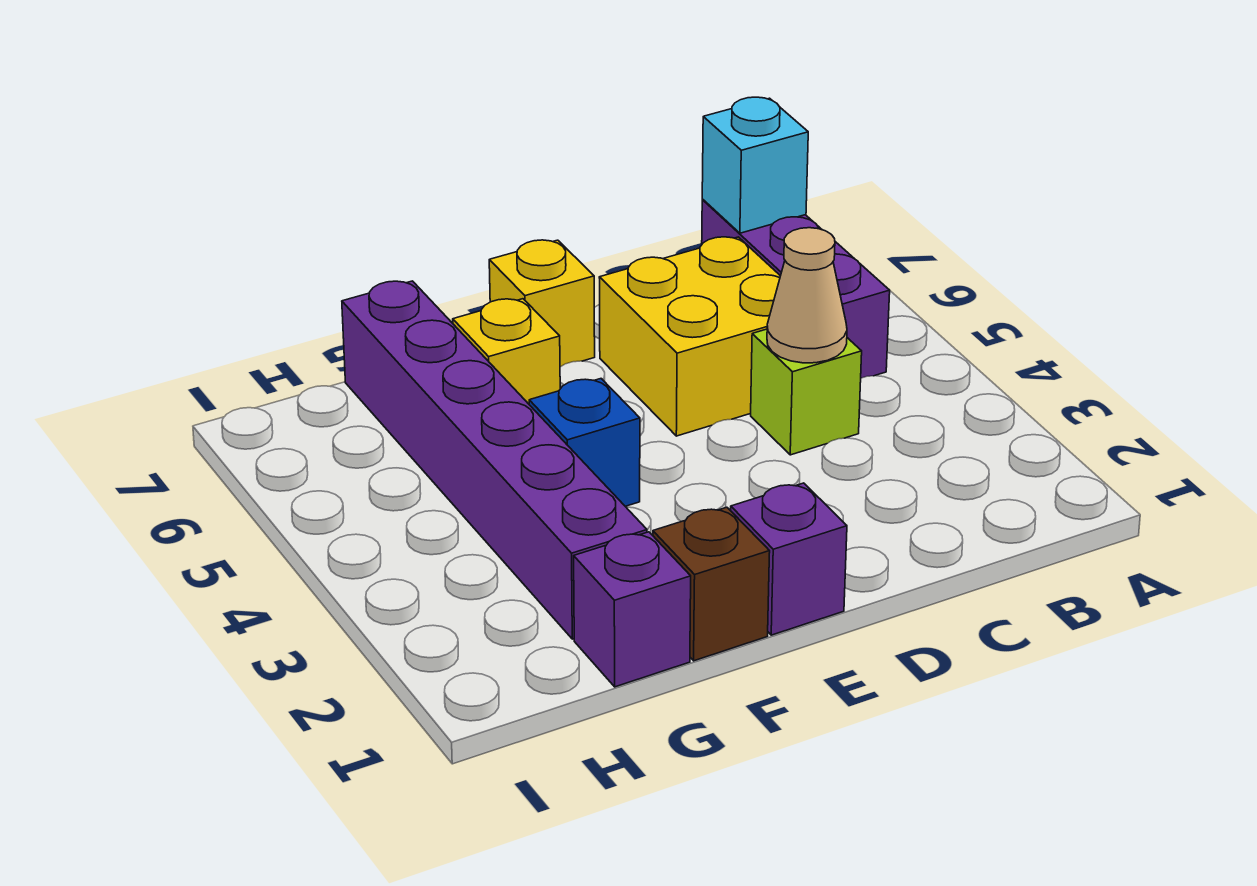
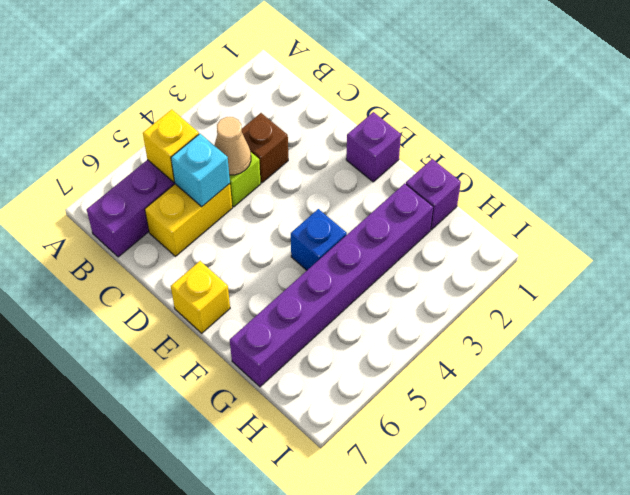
cyan 1x1 brick [702,97,808,233] -> cyan 1x1 brick moved to [171,134,230,207]
yellow 2x2 brick [599,237,780,436] -> yellow 1x2 brick [145,184,232,256]
brown 1x1 brick [653,507,770,661] -> brown 1x1 brick moved to [242,113,288,183]
yellow 1x1 brick [453,299,560,404] -> yellow 1x1 brick moved to [143,109,199,182]

